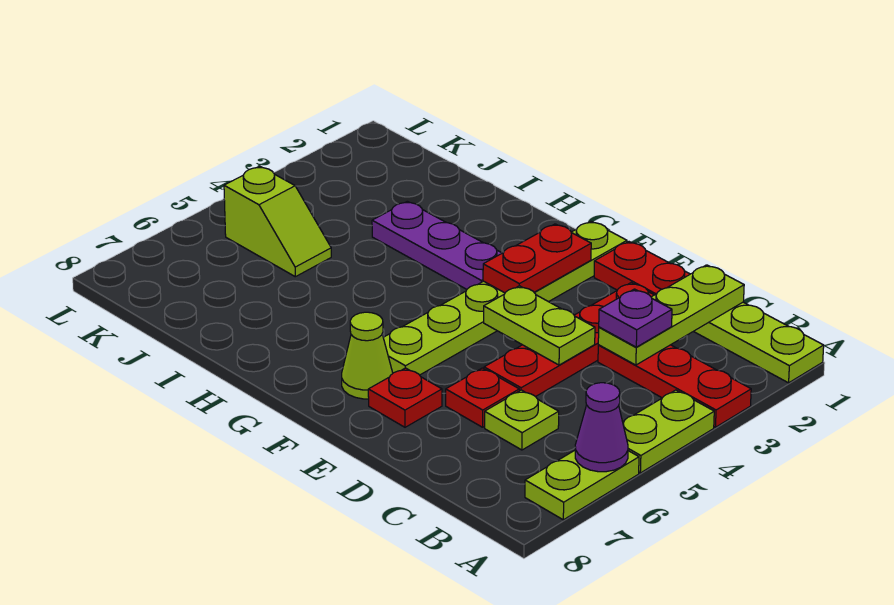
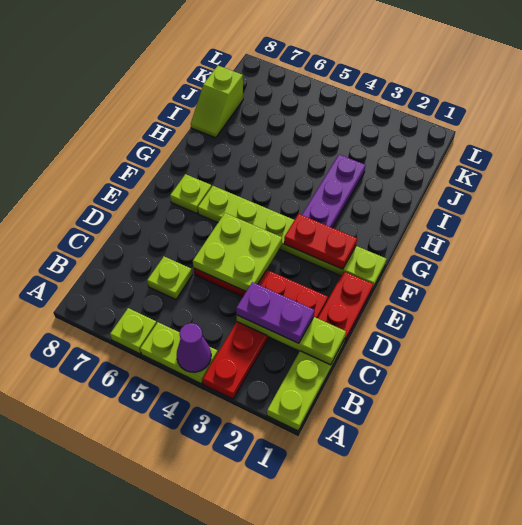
lime 1x2 plate [525,451,639,520] -> lime 1x1 plate [110,308,157,354]
purple 1x1 cone [575,383,628,472] -> purple 1x1 cone moved to [177,323,211,372]
purple 1x1 plate [599,289,672,347] -> purple 1x2 plate [236,282,314,343]
lime 1x2 plate [484,286,595,365] -> lime 2x2 plate [193,213,282,291]
red 1x1 plate [446,368,519,427] -> none
red 1x1 plate [368,368,442,427] -> none
lime 1x1 cone [342,312,393,399] -> lime 1x1 plate [170,174,212,214]
lime 1x2 slope [224,167,331,277] -> lime 1x2 slope moved to [191,66,243,138]

